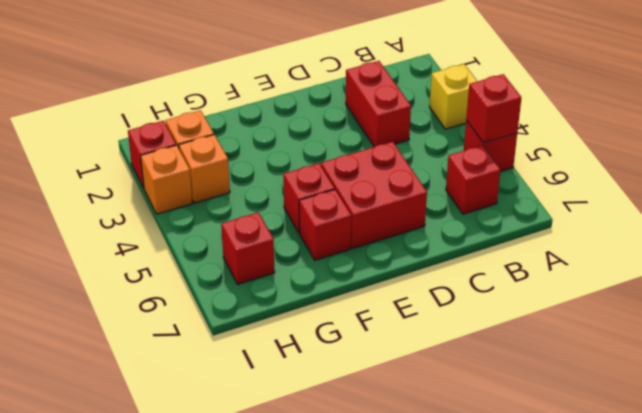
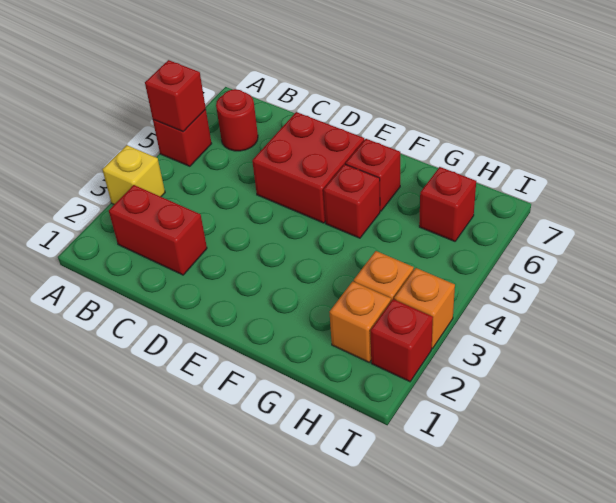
red 1x1 brick [446,145,500,214] -> red 1x1 round brick [216,89,258,151]
red 1x2 brick [346,61,411,147] -> red 1x2 brick turned to [109,185,207,275]

